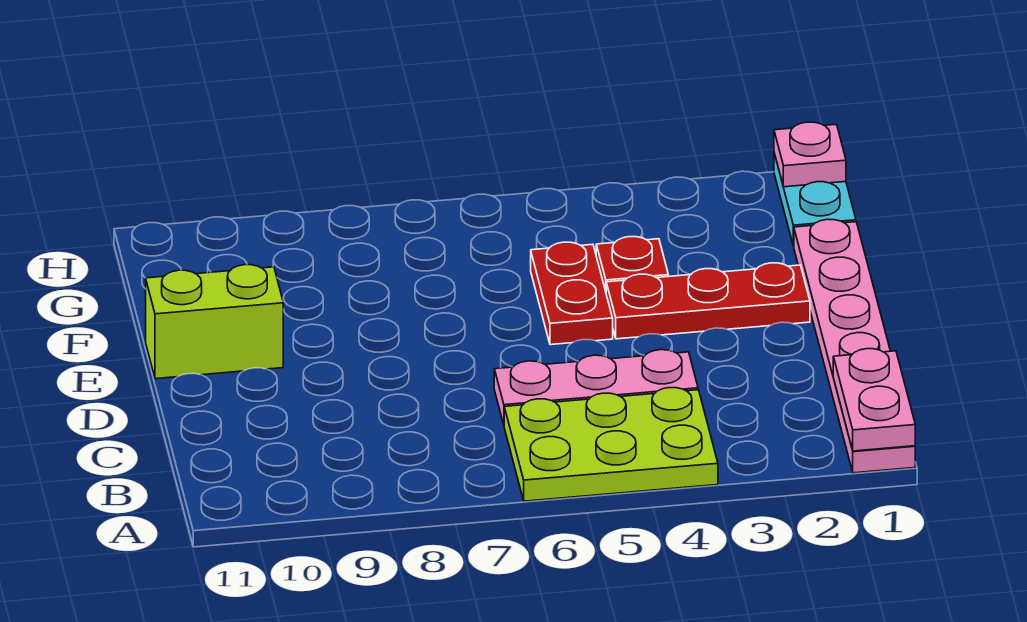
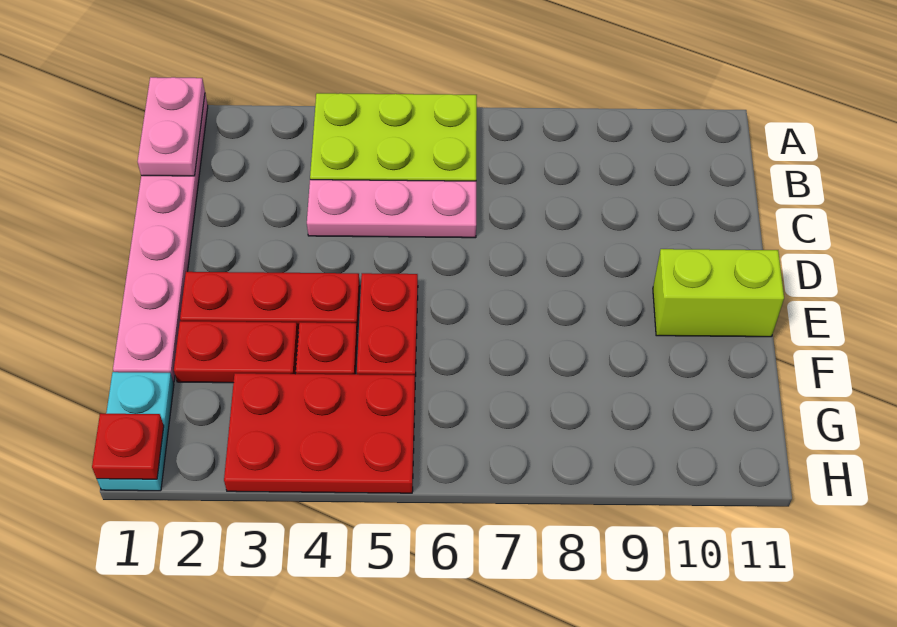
none -> red 1x2 plate [174,321,298,383]
none -> red 2x3 plate [224,373,415,493]
pink 1x1 plate [774,122,846,187] -> red 1x1 plate [92,414,164,479]

